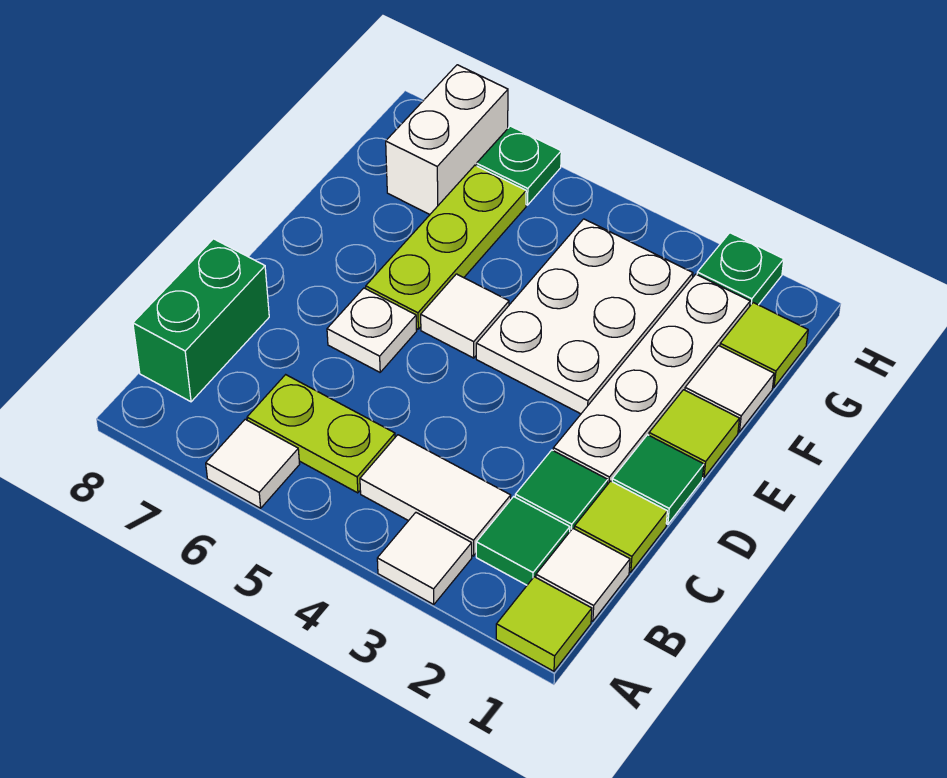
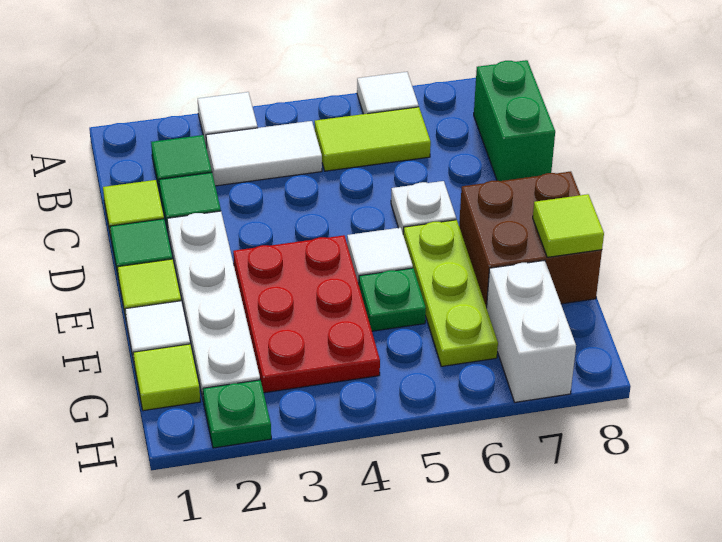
lime 1x1 tile [496,577,592,671] -> lime 1x1 tile moved to [533,194,604,257]
white 1x1 tile [536,529,630,621] -> none
lime 1x2 plate [247,375,395,493] -> lime 1x2 tile [315,107,431,171]
white 2x3 plate [476,219,693,414] -> red 2x3 plate [233,235,380,393]
none -> brown 2x2 brick [459,172,602,308]
green 1x1 plate [477,126,561,205] -> green 1x1 plate moved to [359,268,426,331]

